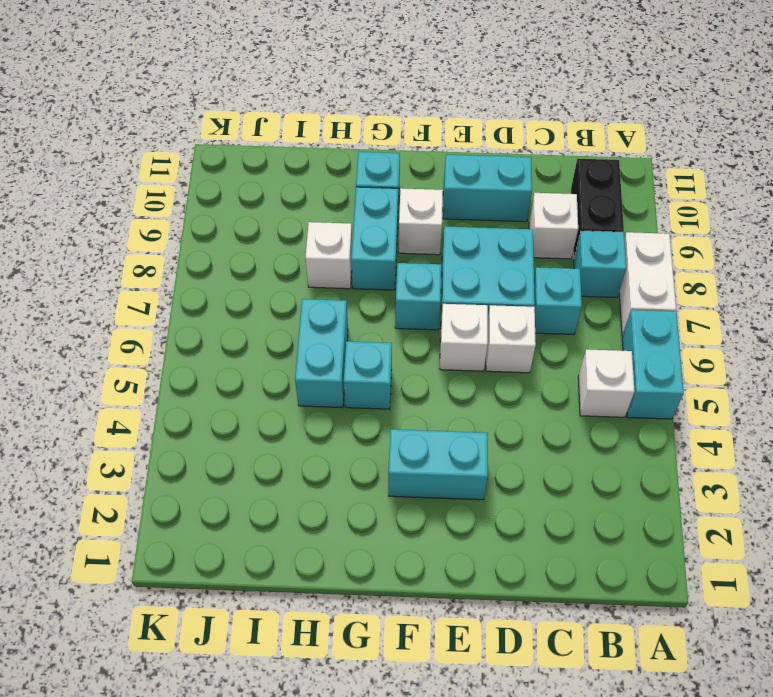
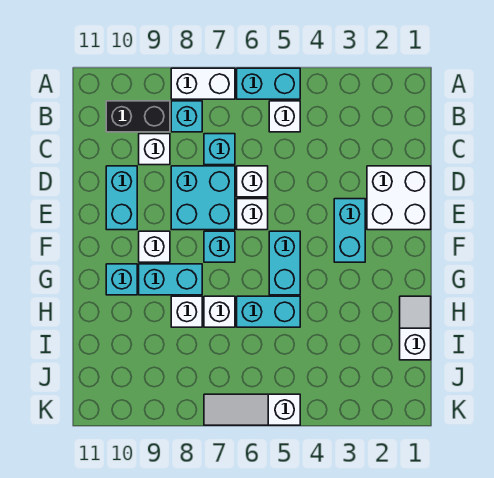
none -> white 2x2 brick [367,166,431,230]
cyan 1x1 brick [344,341,392,409] -> cyan 1x2 brick [269,231,300,295]
none -> white 1x2 slope [400,296,431,360]
none -> white 1x1 brick [204,296,235,327]
none -> white 1x3 slope [204,394,300,425]

